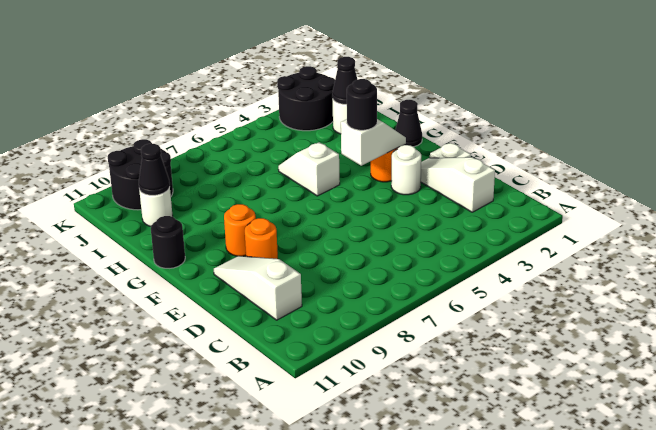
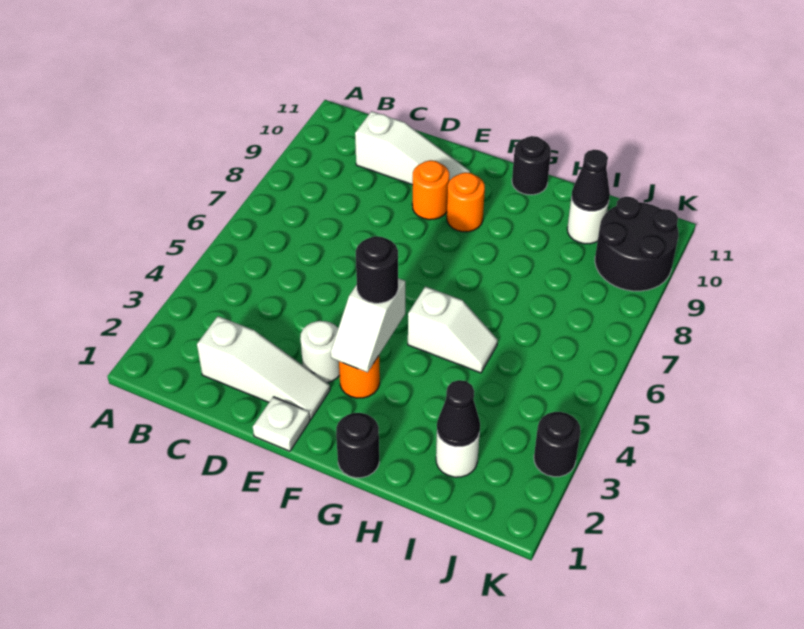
black 1x1 cone [395,100,422,147] -> black 1x1 round brick [336,413,379,478]
black 2x2 round brick [277,66,335,131] -> black 1x1 round brick [534,412,581,477]

